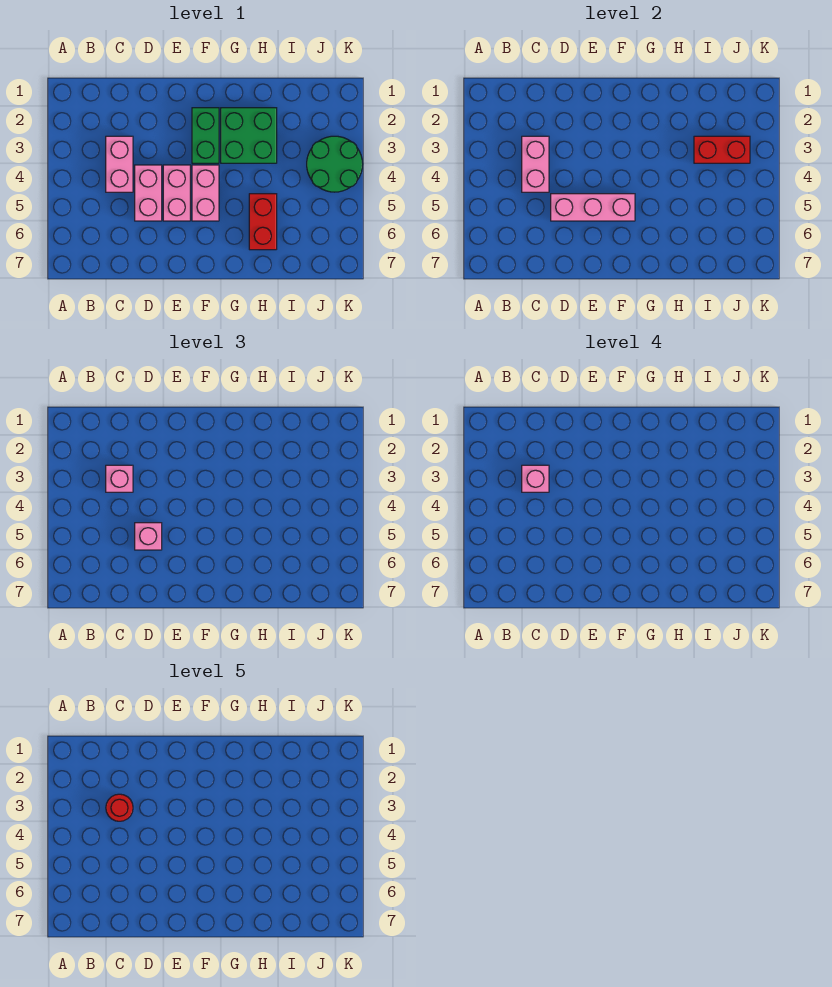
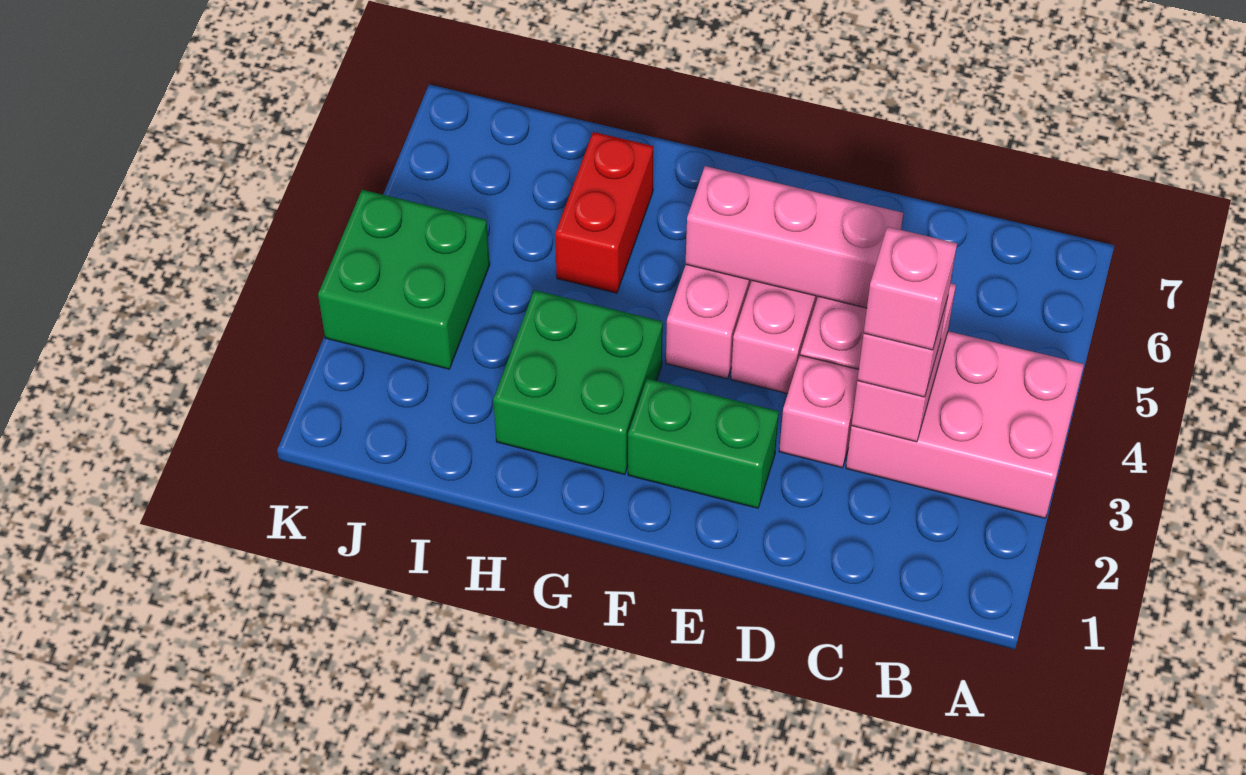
pink 1x2 brick [106,136,133,192] -> pink 2x3 brick [846,331,1084,518]
red 1x1 round brick [106,794,133,821] -> none
pink 1x1 brick [135,523,162,550] -> pink 1x1 brick moved to [779,355,859,467]
green 1x2 brick [192,108,219,163] -> green 1x2 brick turned to [628,379,779,508]
red 1x2 brick [694,136,750,163] -> none
green 2x2 round brick [307,136,363,192] -> green 2x2 brick [318,190,490,369]

